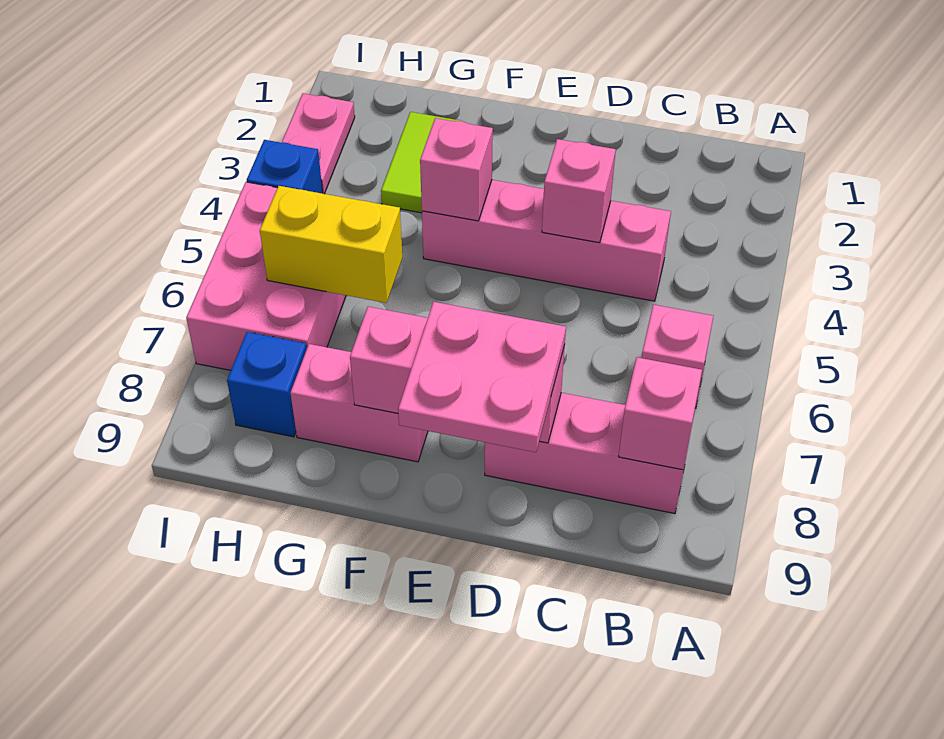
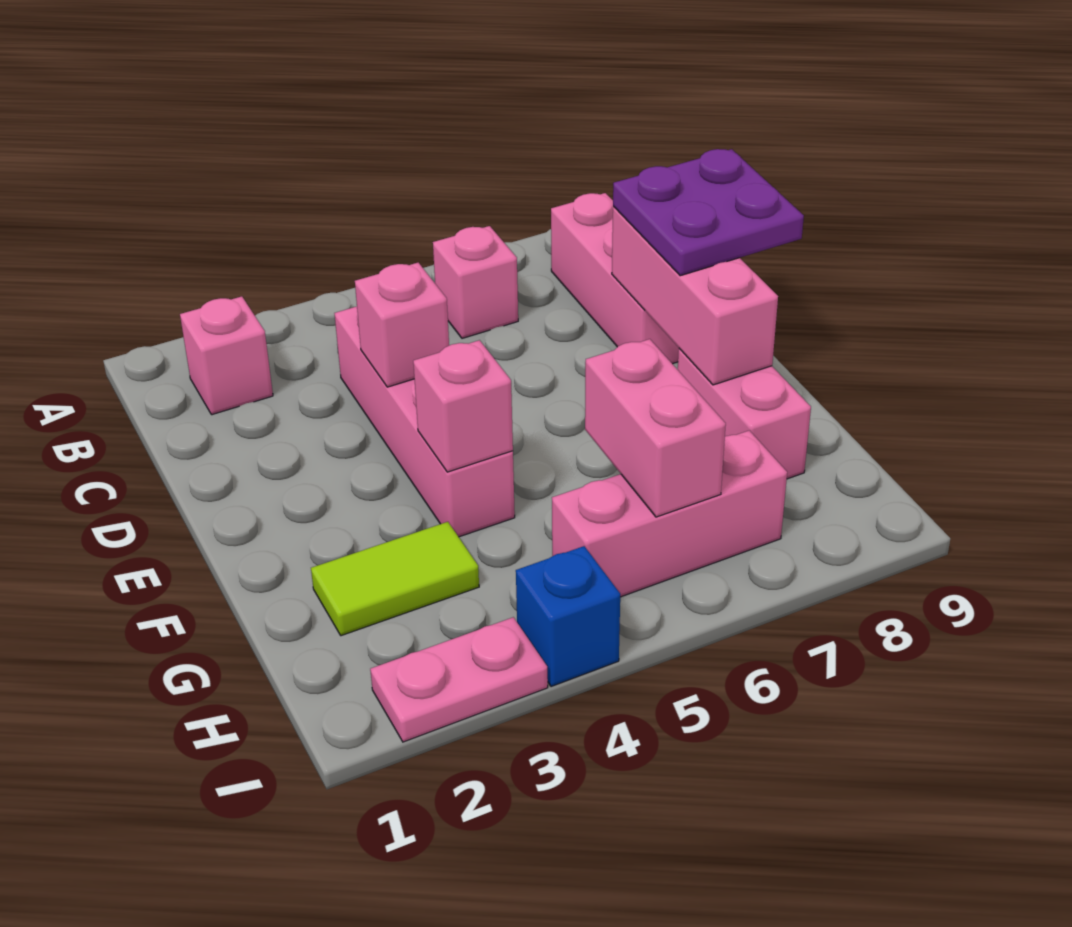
pink 1x1 brick [619,357,702,470] -> pink 1x1 brick moved to [180,296,273,415]
pink 2x2 plate [398,302,566,452] -> purple 2x2 plate [613,149,804,276]
yellow 1x2 brick [260,186,402,303] -> pink 1x2 brick [585,339,726,517]
pink 2x3 brick [186,182,346,370] -> pink 1x3 brick [552,430,787,597]
blue 1x1 brick [227,332,307,437] -> none

